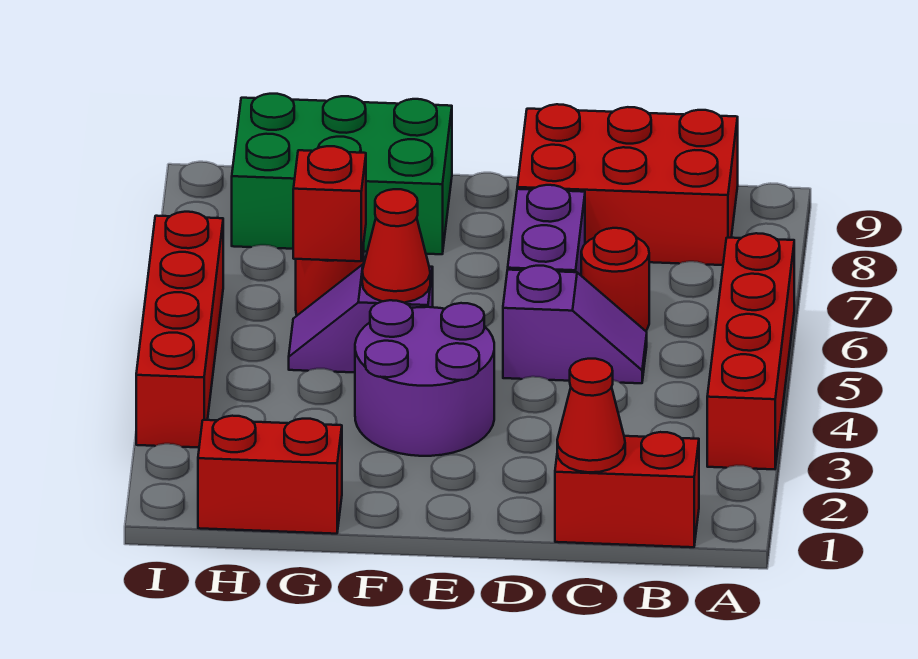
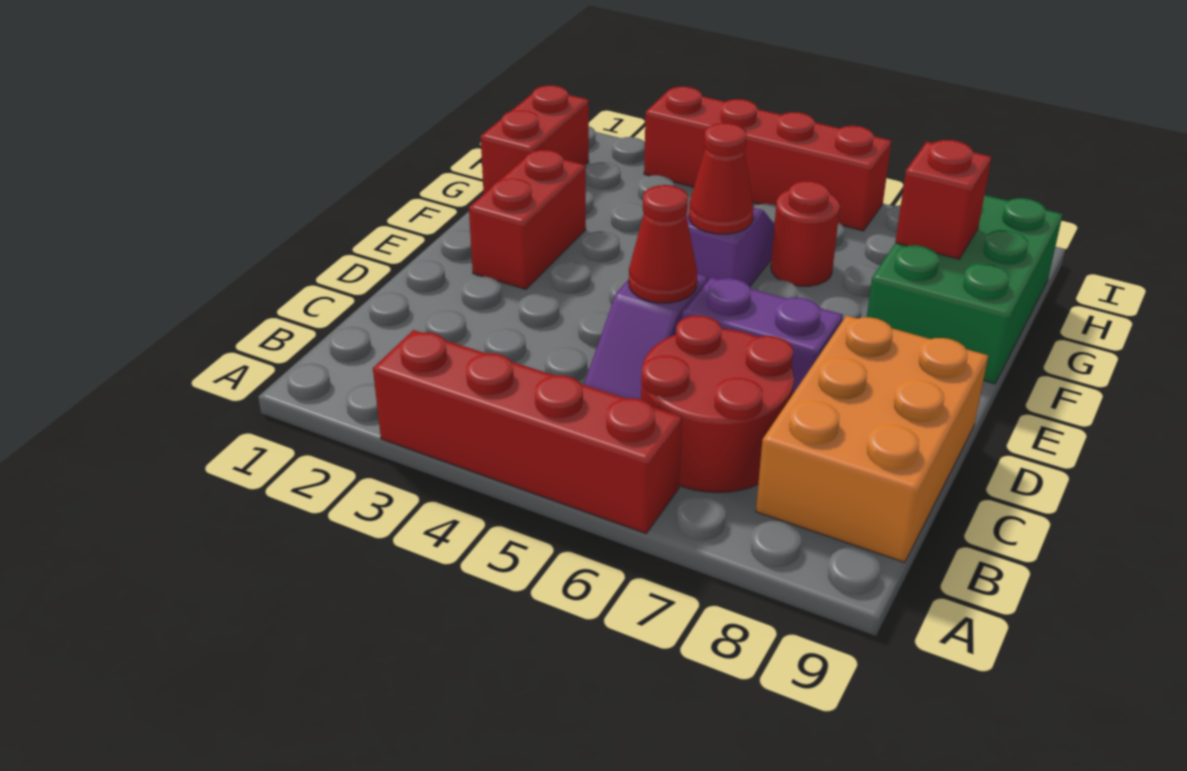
red 1x2 brick [555,432,699,547] -> red 1x2 brick moved to [469,150,586,289]
red 2x3 brick [517,104,738,265] -> orange 2x3 brick [756,316,988,562]
red 1x1 cone [557,359,625,472] -> red 1x1 cone moved to [629,185,697,303]
red 1x1 round brick [581,228,649,331] -> red 2x2 round brick [641,315,794,492]
purple 2x2 round brick [355,300,494,456] -> none
red 1x1 brick [293,146,366,261] -> red 1x1 brick moved to [895,140,991,259]

